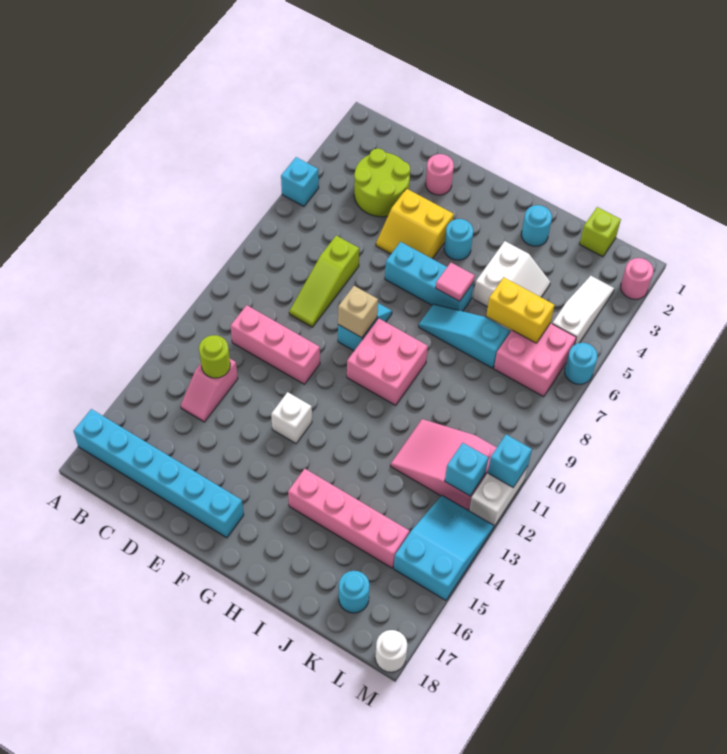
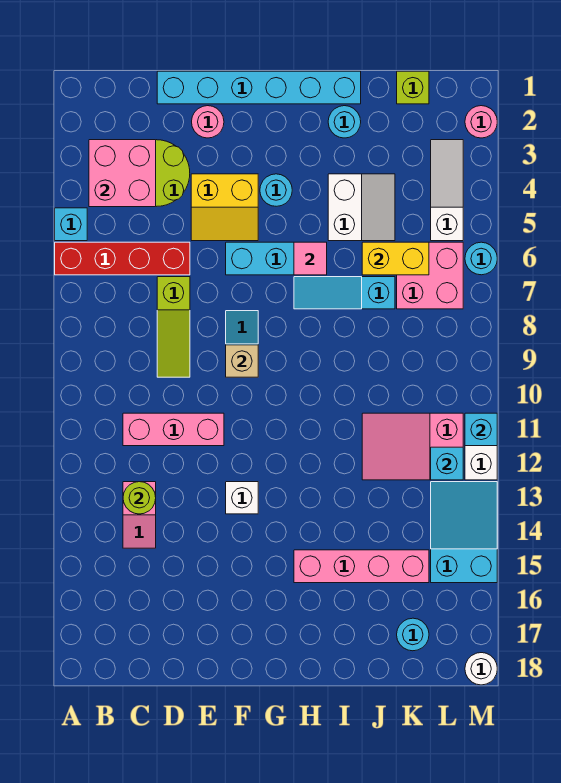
none -> red 1x4 brick [55,242,190,275]
cyan 1x6 brick [74,409,244,538] -> cyan 1x6 brick moved to [157,71,361,104]
pink 2x2 brick [347,318,428,405] -> pink 2x2 brick moved to [89,140,156,207]

